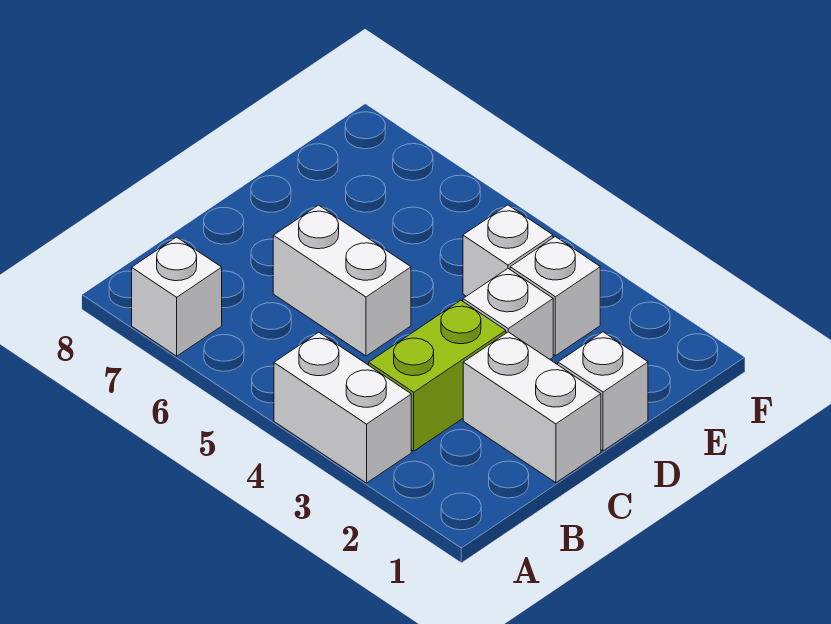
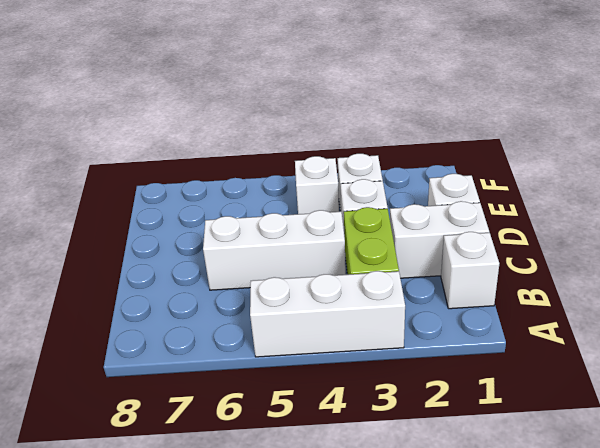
white 1x2 brick [274,332,411,483] -> white 1x3 brick [250,271,405,357]
white 1x1 brick [132,237,222,356] -> white 1x1 brick moved to [441,232,499,309]
white 1x2 brick [273,205,411,356] -> white 1x3 brick [203,210,346,290]

